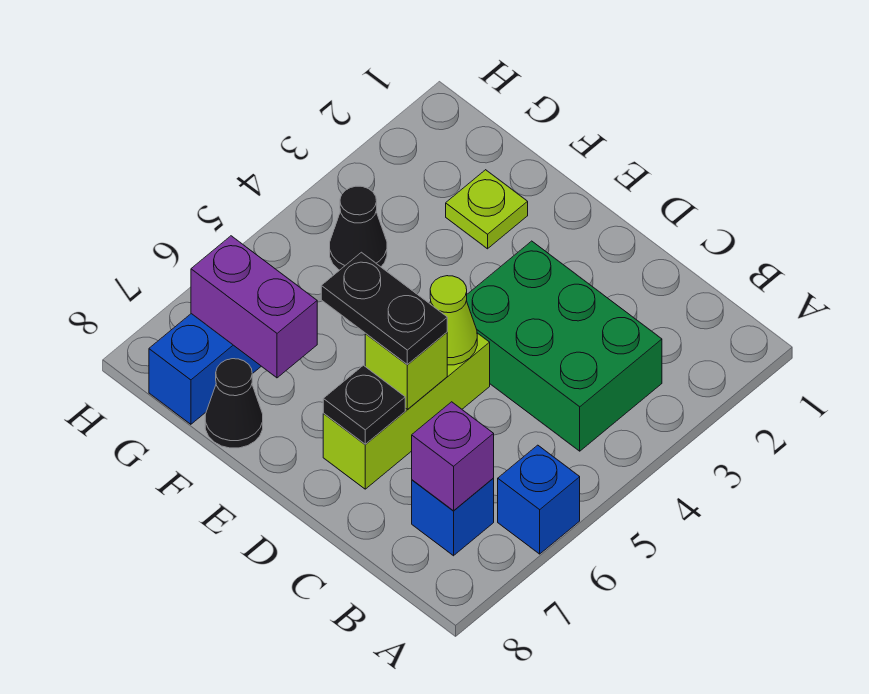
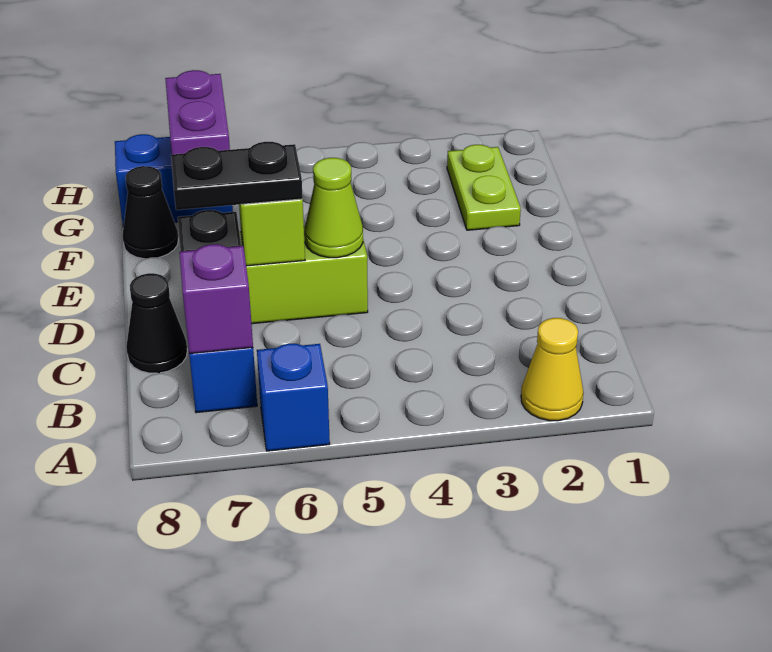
none -> yellow 1x1 cone [521,318,583,421]
green 2x3 brick [466,241,662,451] -> none
black 1x2 plate [321,252,447,364] -> black 1x2 plate turned to [171,142,303,210]
lime 1x1 plate [446,170,528,249] -> lime 1x2 plate [447,145,521,230]
black 1x1 cone [330,186,387,270] -> black 1x1 cone moved to [126,273,187,373]

